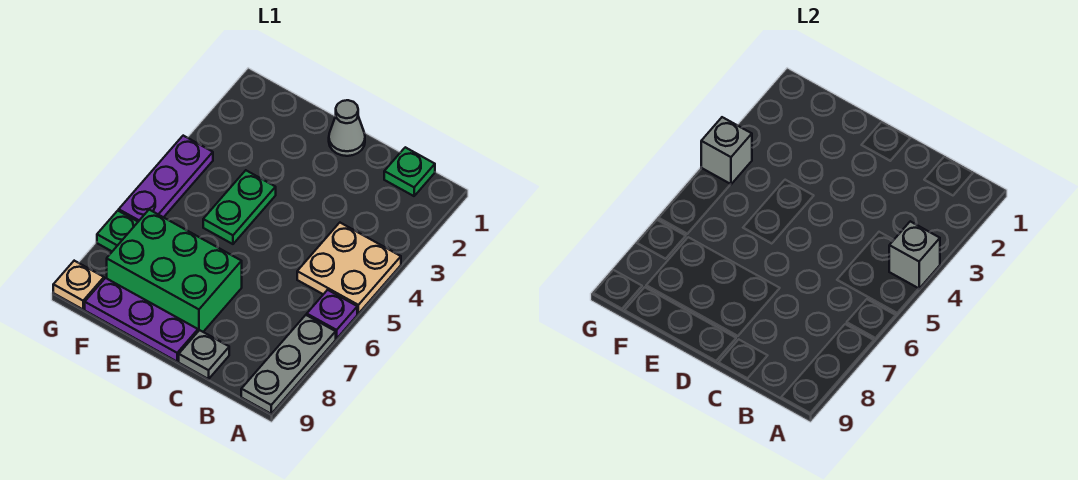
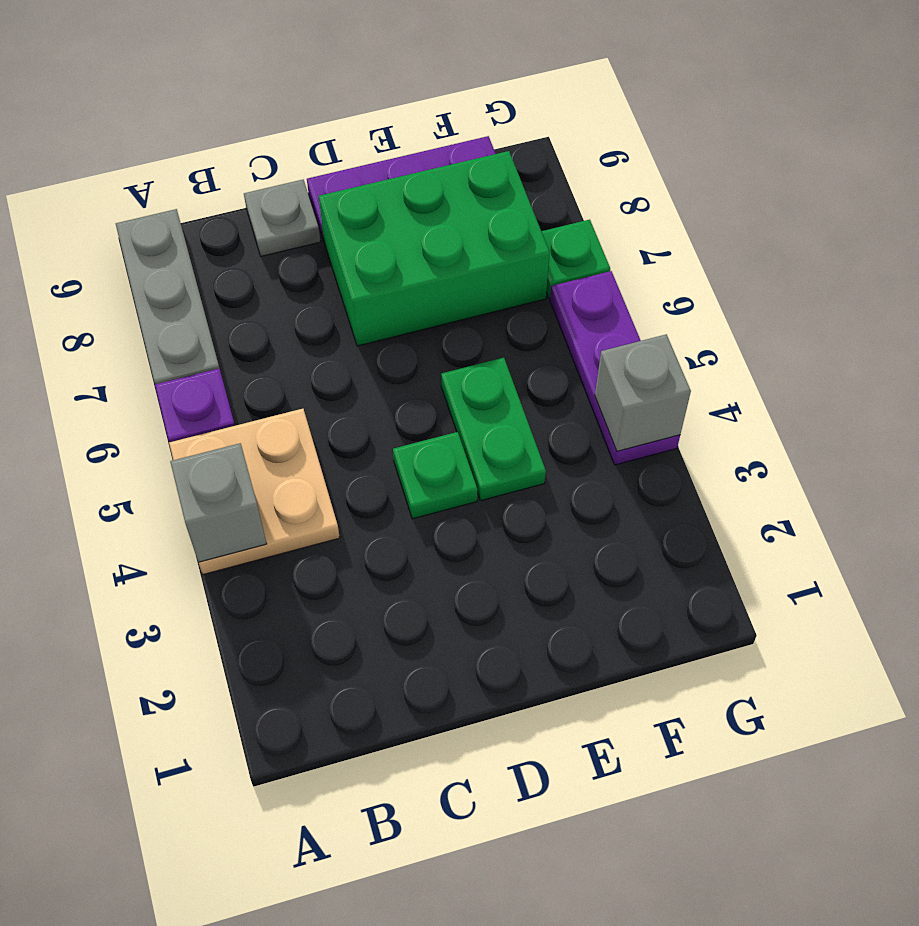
green 1x1 plate [384,147,435,196] -> green 1x1 plate moved to [393,432,477,519]
grey 1x1 cone [329,100,365,156] -> none
tan 1x1 plate [53,261,104,309] -> none

